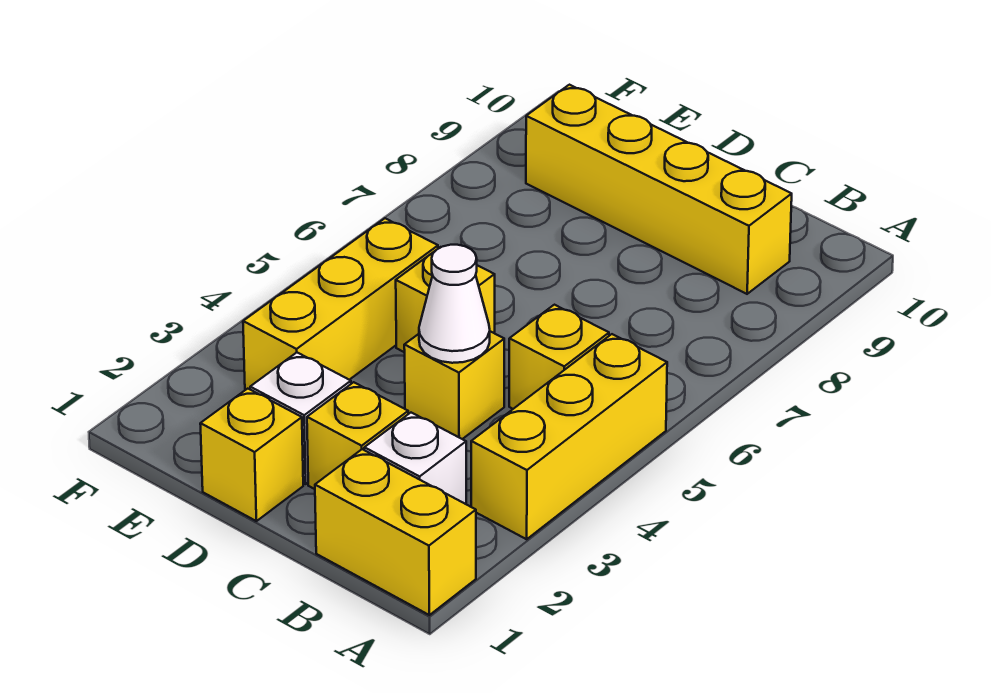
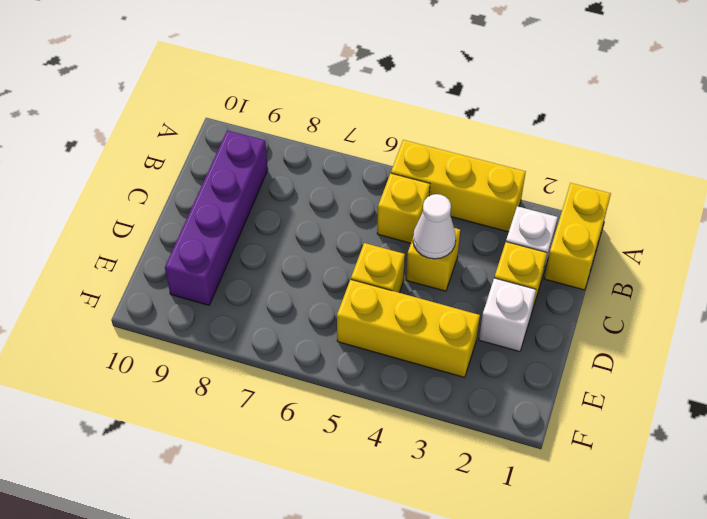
yellow 1x4 brick [526,85,792,294] -> purple 1x4 brick [165,130,268,305]
yellow 1x1 brick [200,389,303,521] -> none

